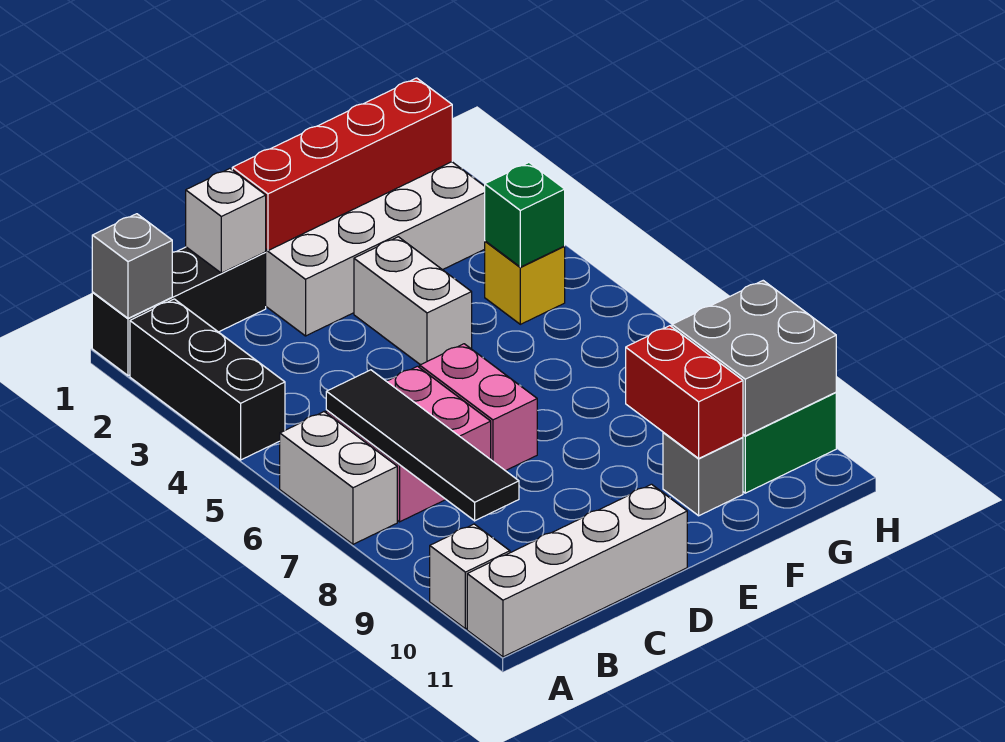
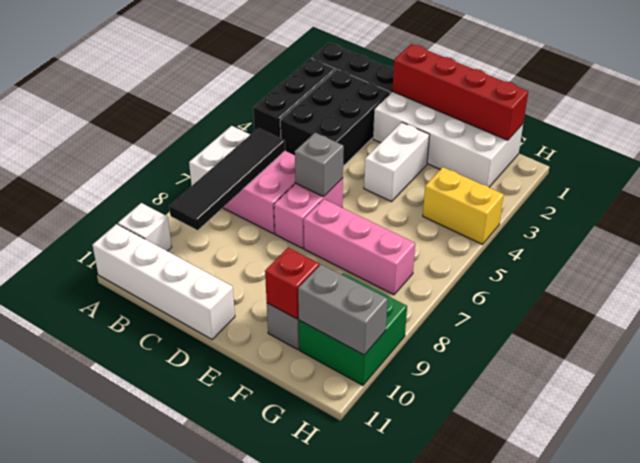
grey 1x1 brick [92,214,172,318] -> grey 1x1 brick moved to [295,133,344,197]
none -> black 2x3 brick [280,69,390,166]
white 1x1 brick [186,169,266,273] -> none
none -> pink 1x3 brick [304,199,415,295]
red 1x2 brick [626,326,743,458] -> red 1x1 brick [265,248,319,319]
yellow 1x1 brick [485,241,565,324] -> yellow 1x2 brick [423,167,504,244]
green 1x1 brick [485,163,565,267] -> none
grey 2x2 brick [672,281,836,436] -> grey 1x2 brick [298,265,388,355]

